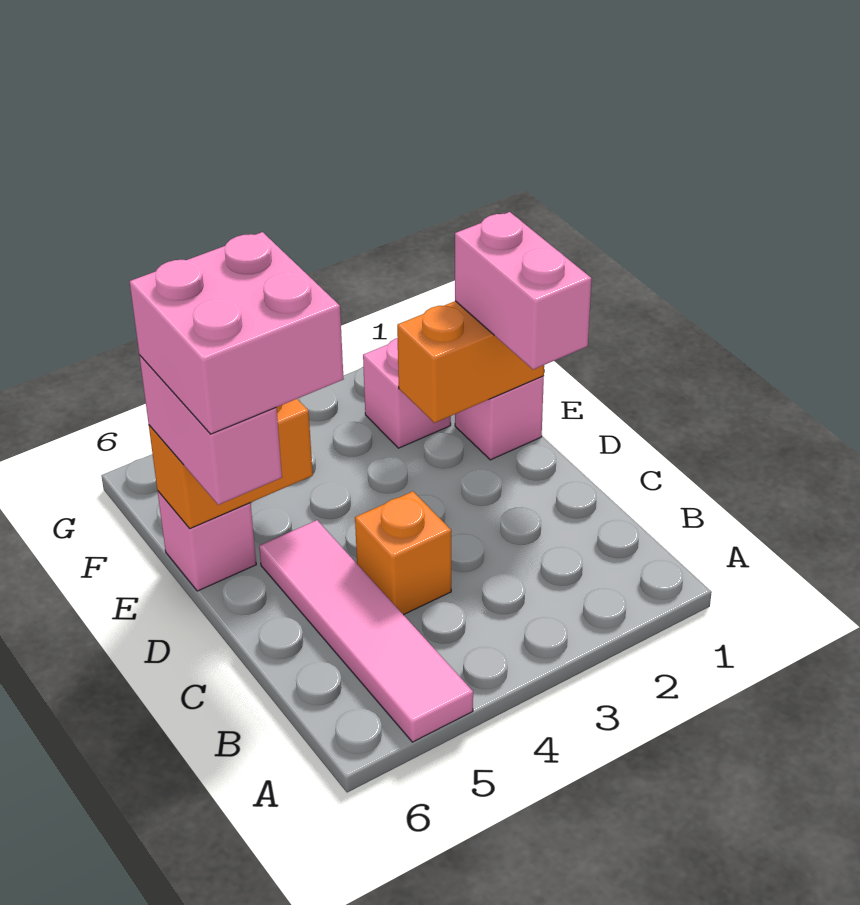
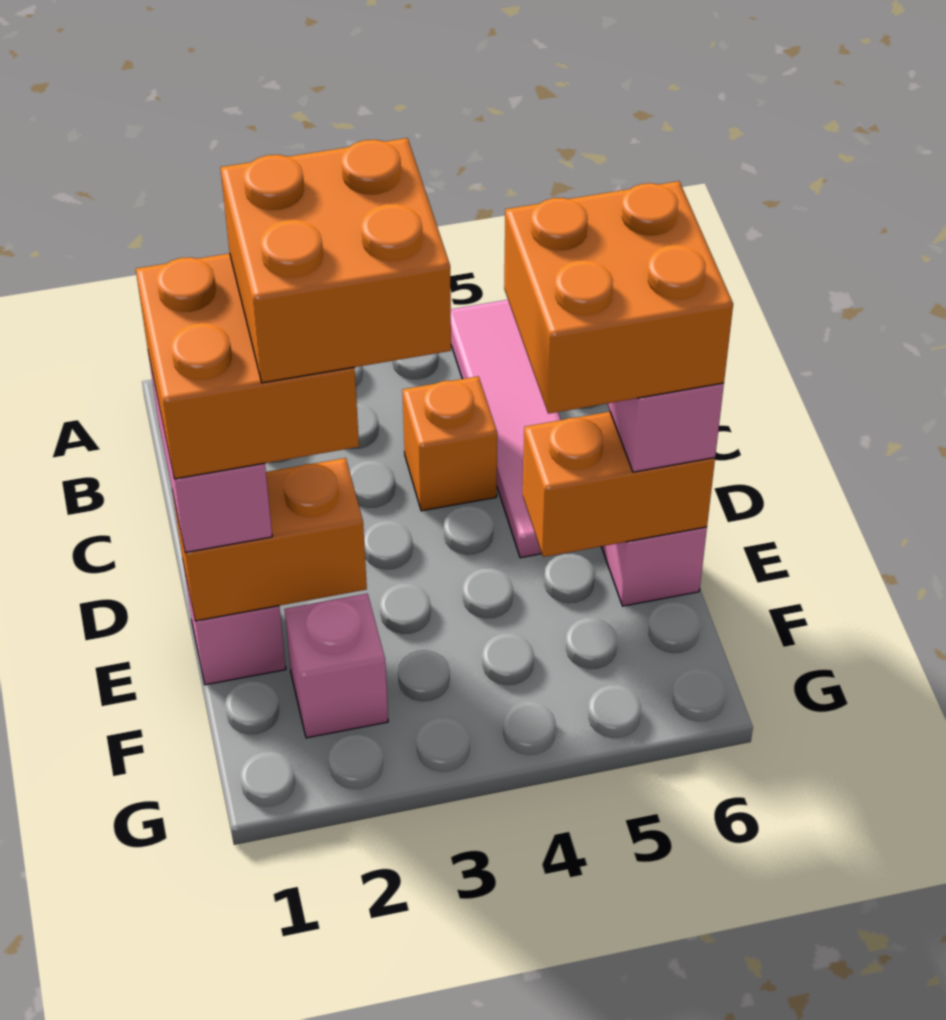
none -> orange 2x2 brick [136,253,359,479]
none -> orange 2x2 brick [220,138,451,383]
pink 2x2 brick [130,232,344,434] -> orange 2x2 brick [504,181,733,414]

